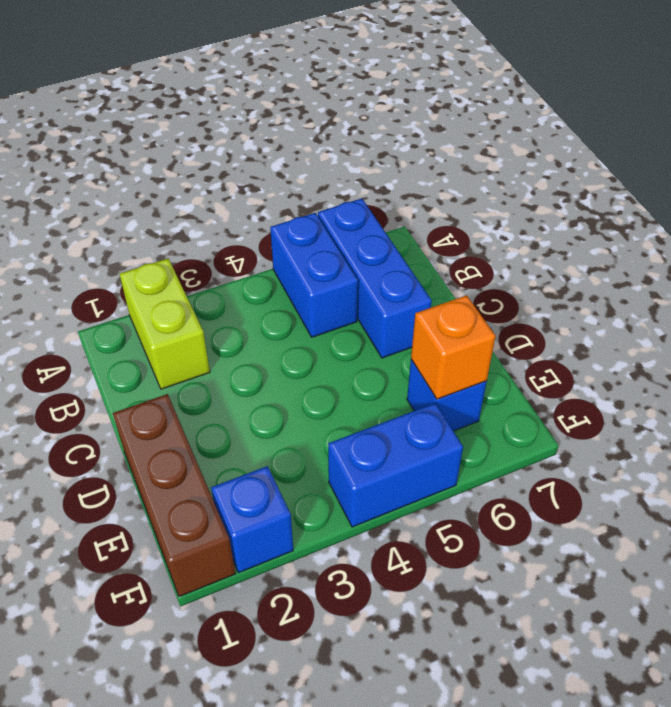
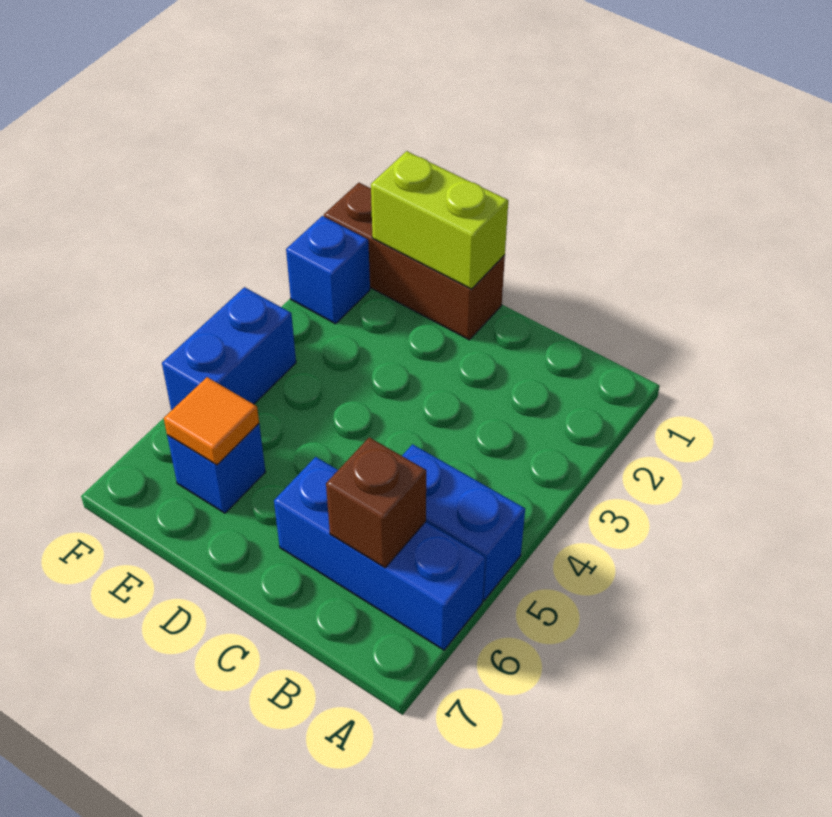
lime 1x2 brick [120,259,210,389] -> lime 1x2 brick moved to [371,151,508,289]
none -> brown 1x1 brick [326,437,426,568]
orange 1x1 brick [411,295,496,399] -> orange 1x1 tile [164,377,259,465]

